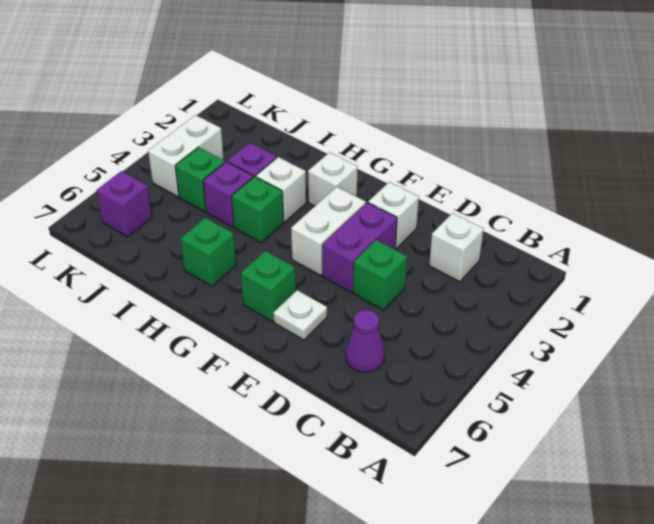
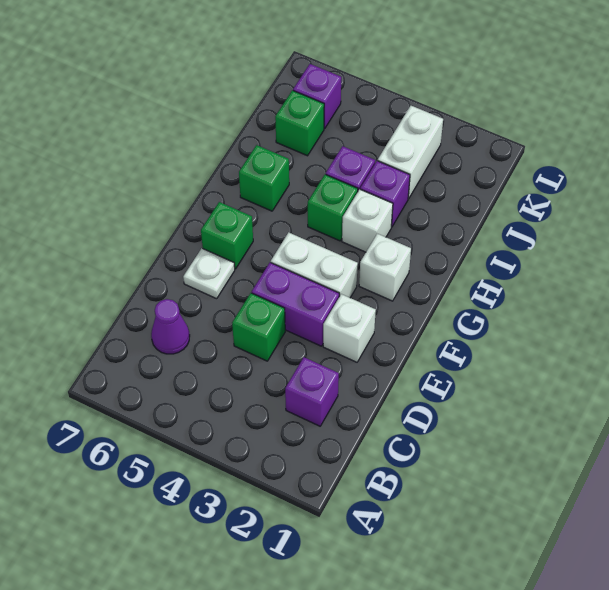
white 1x1 brick [429,213,484,282] -> purple 1x1 brick [285,357,339,426]
green 1x1 brick [175,147,225,212] -> green 1x1 brick moved to [275,90,324,156]
white 1x2 brick [148,115,224,197] -> white 1x2 brick turned to [378,106,443,199]

